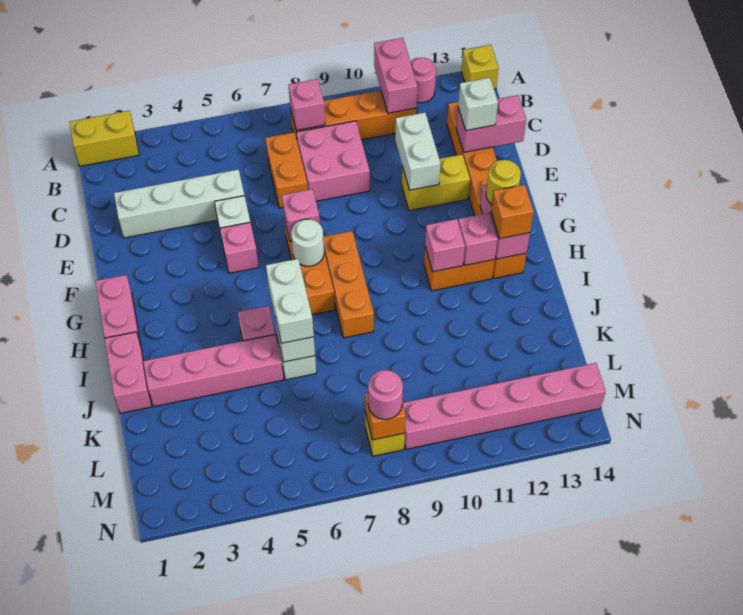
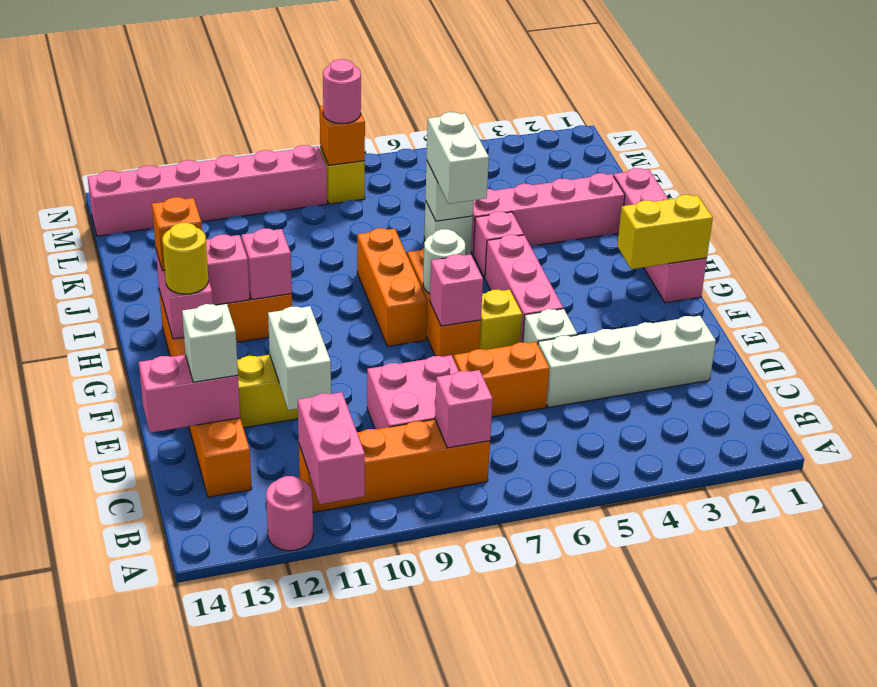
yellow 1x2 brick [70,111,139,166] -> yellow 1x2 brick moved to [617,195,713,269]
yellow 1x1 brick [461,45,499,89] -> yellow 1x1 brick moved to [479,290,522,350]
orange 1x2 brick [266,132,308,208] -> orange 1x2 brick turned to [454,342,550,417]
pink 1x1 brick [220,222,259,273] -> pink 1x3 brick [485,235,563,342]

